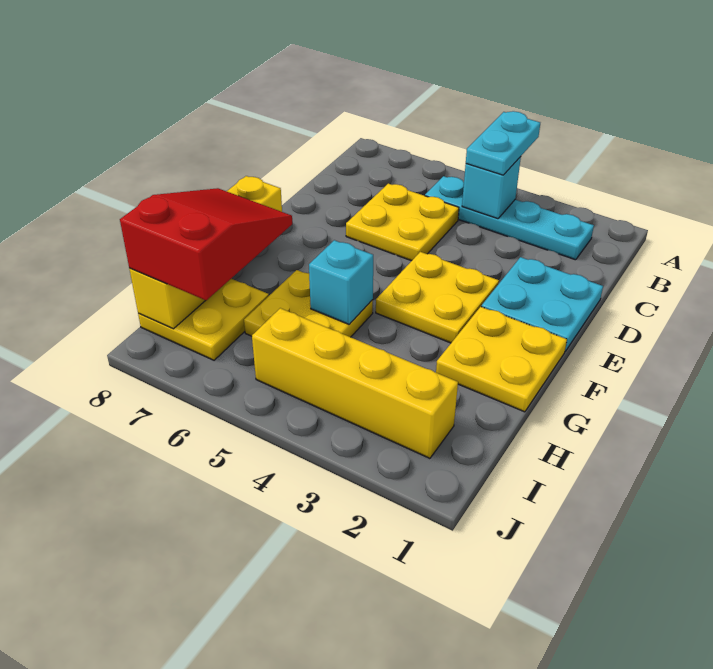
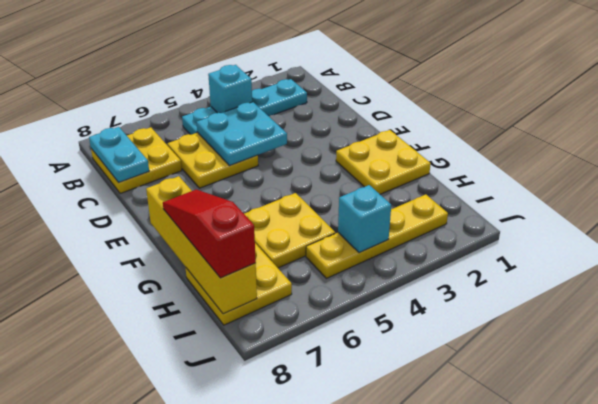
cyan 1x2 plate [466,111,540,175] -> cyan 1x2 plate moved to [89,127,149,182]
cyan 2x2 plate [481,257,603,351] -> cyan 2x2 plate moved to [197,102,287,166]
yellow 2x2 plate [376,252,499,343] -> yellow 2x2 plate moved to [91,127,182,193]
cyan 1x1 brick [309,240,373,324] -> cyan 1x1 brick moved to [338,185,391,253]
red 2x3 slope [120,188,292,300] -> red 1x3 slope [163,189,256,278]
yellow 1x4 brick [252,308,458,458] -> yellow 1x4 plate [306,195,448,278]

